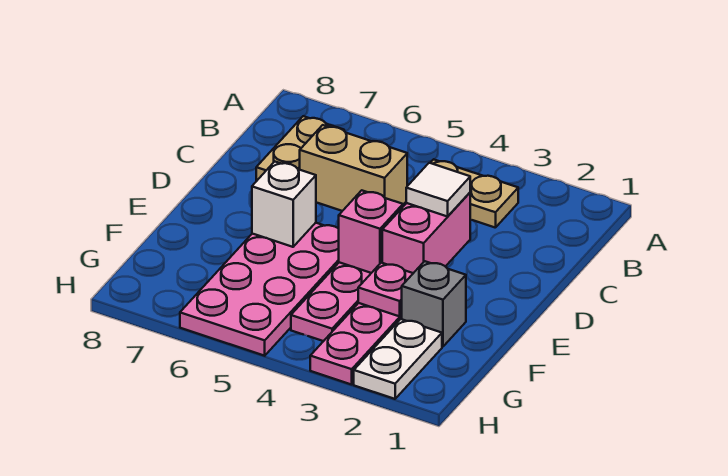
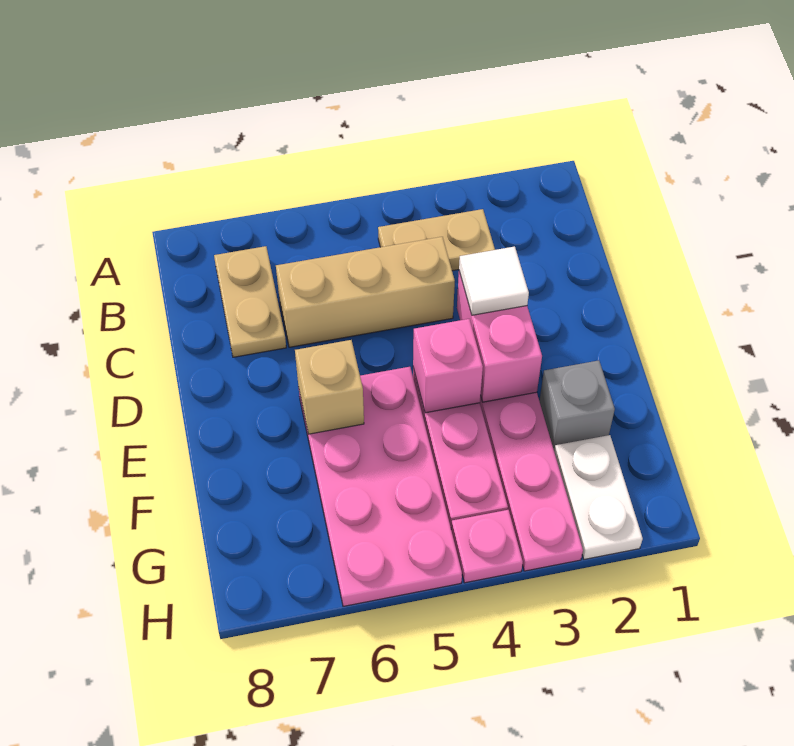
tan 1x2 brick [300,125,407,211] -> tan 1x3 brick [276,237,455,347]
white 1x1 brick [252,162,316,247] -> tan 1x1 brick [295,340,364,434]
pink 1x1 plate [358,263,413,316] -> pink 1x1 plate moved to [451,510,523,583]

